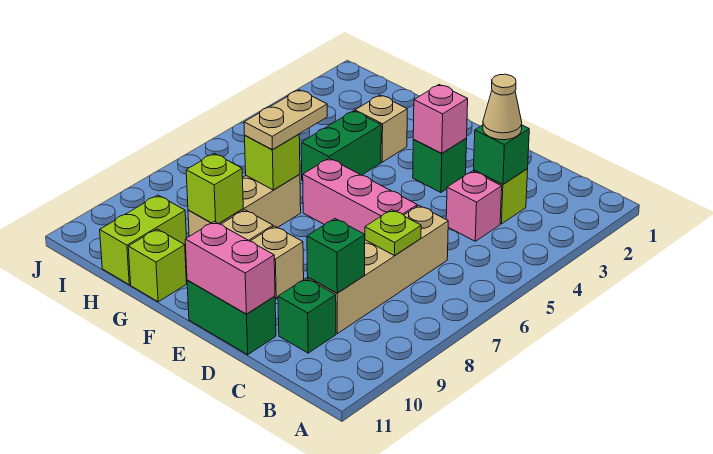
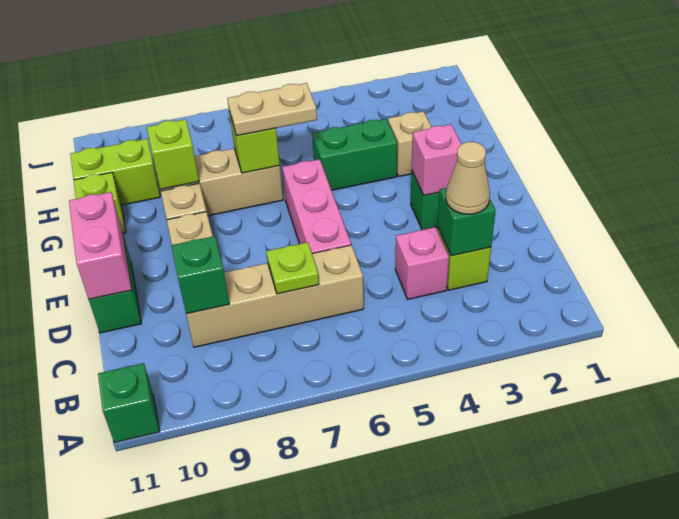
green 1x1 brick [278,278,336,353] -> green 1x1 brick moved to [98,363,159,443]

